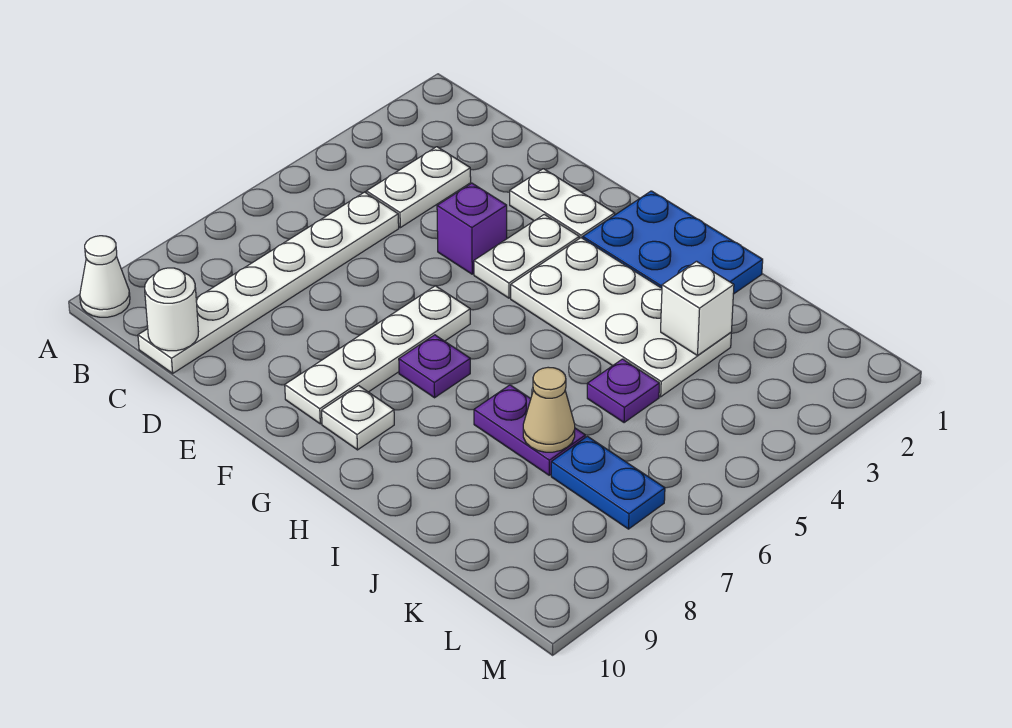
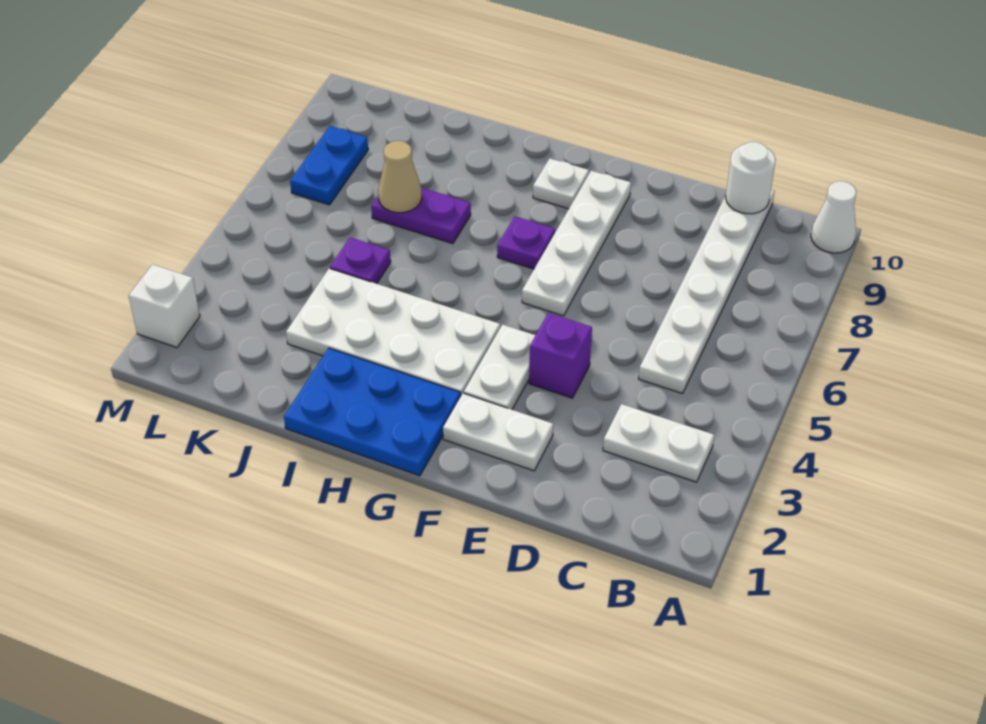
white 1x2 plate [366,147,471,228] -> white 1x2 plate turned to [603,404,714,482]
white 1x1 brick [661,261,734,356] -> white 1x1 brick moved to [129,264,200,348]
blue 1x2 plate [551,436,665,529] -> blue 1x2 plate turned to [290,126,368,205]

